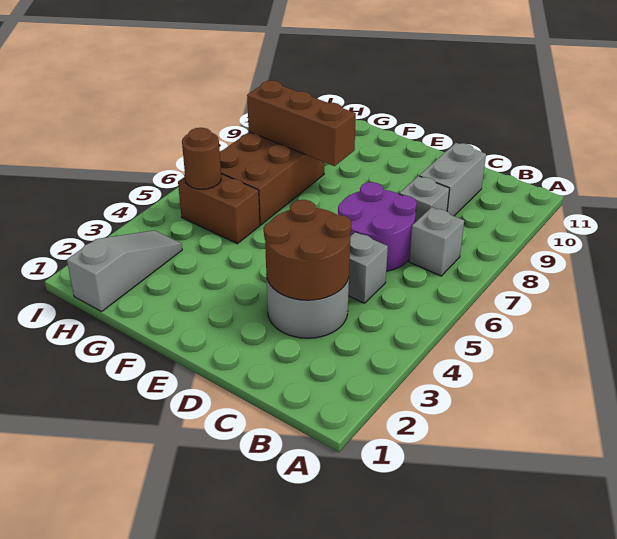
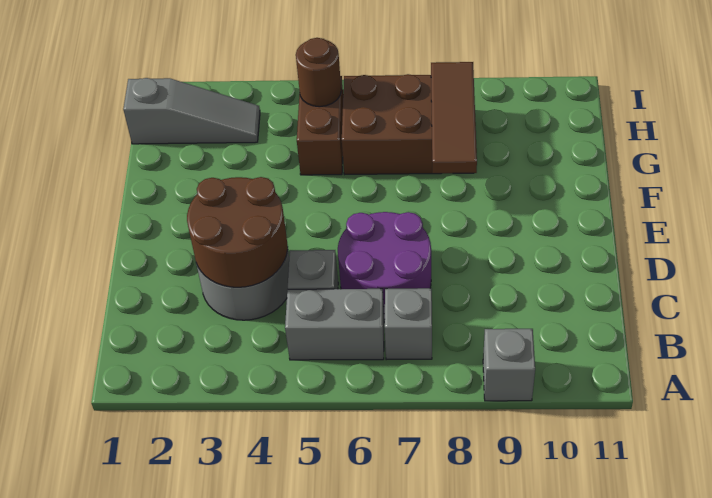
grey 1x1 brick [399,176,450,222] -> grey 1x1 brick moved to [483,329,535,401]
grey 1x2 brick [419,143,486,216] -> grey 1x2 brick moved to [285,289,384,360]
brown 1x3 brick [247,81,356,166] -> brown 1x3 tile [431,62,477,173]

